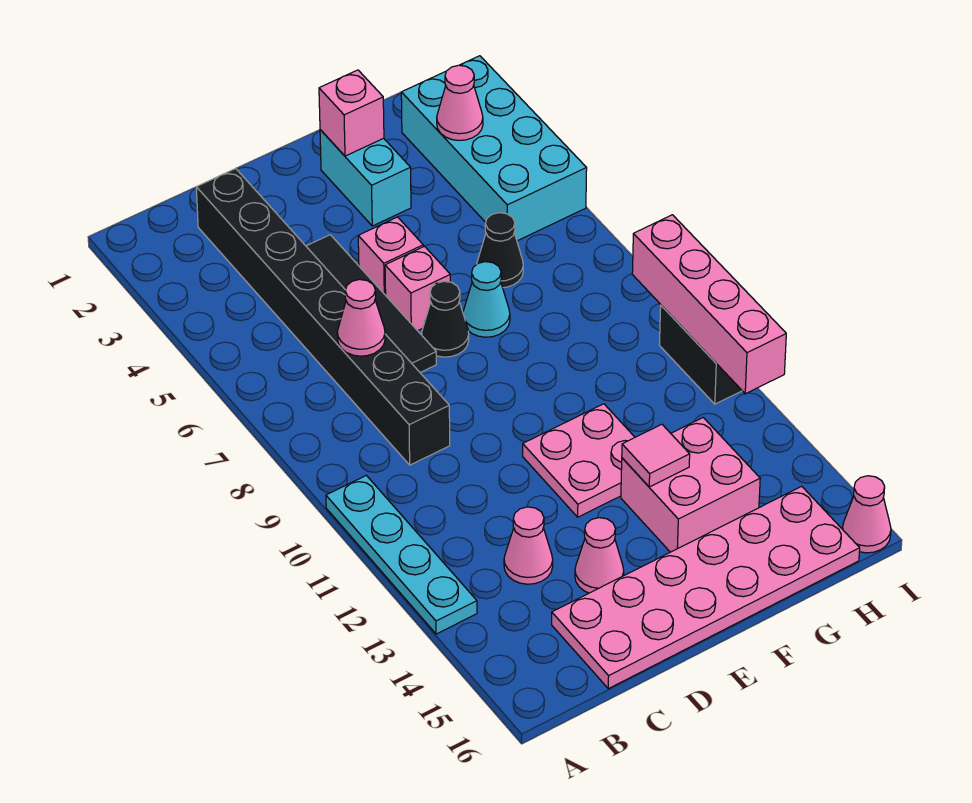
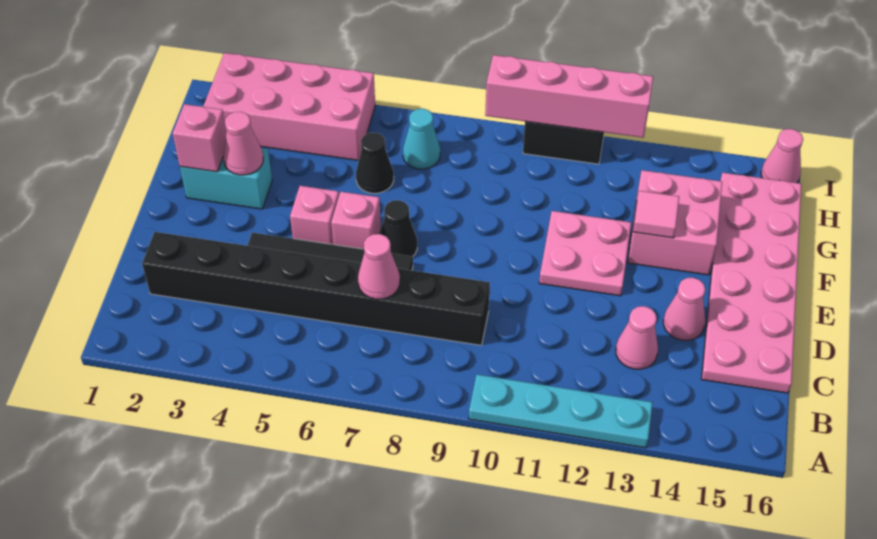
cyan 1x1 cone [463,262,510,337] -> cyan 1x1 cone moved to [403,109,440,169]
cyan 2x4 brick [401,56,587,241] -> pink 2x4 brick [203,53,375,160]
pink 1x1 cone [437,65,483,140] -> pink 1x1 cone moved to [223,112,263,175]

